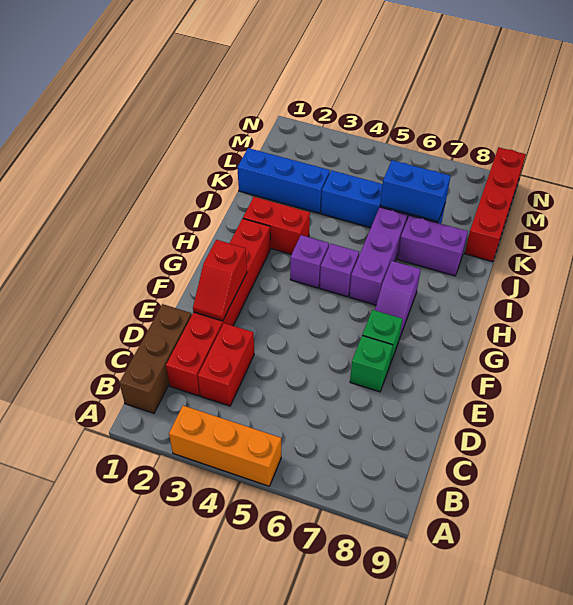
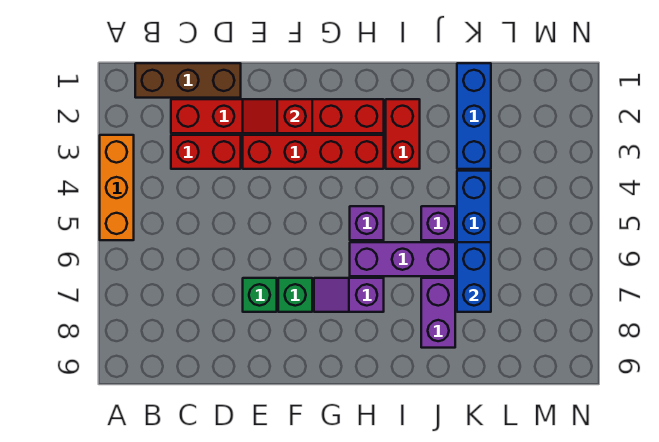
purple 1x1 brick [290,235,329,288] -> purple 1x1 brick moved to [421,206,455,240]
red 1x4 brick [465,147,526,262] -> red 1x4 brick moved to [243,135,384,169]

